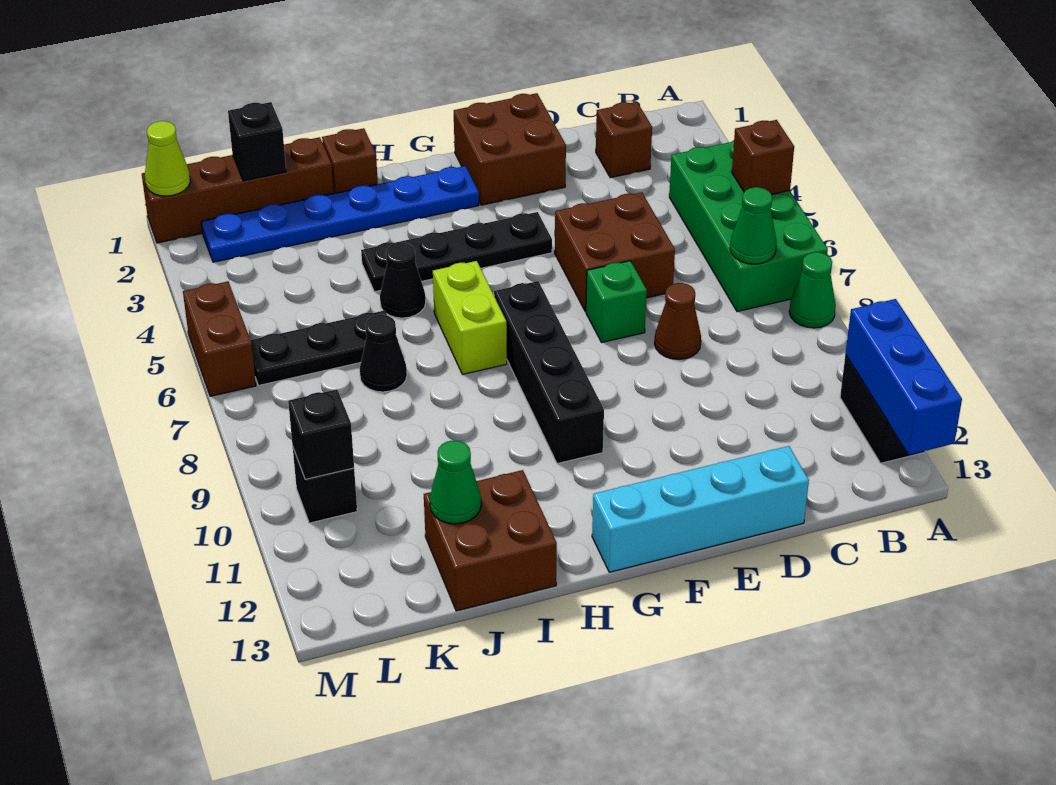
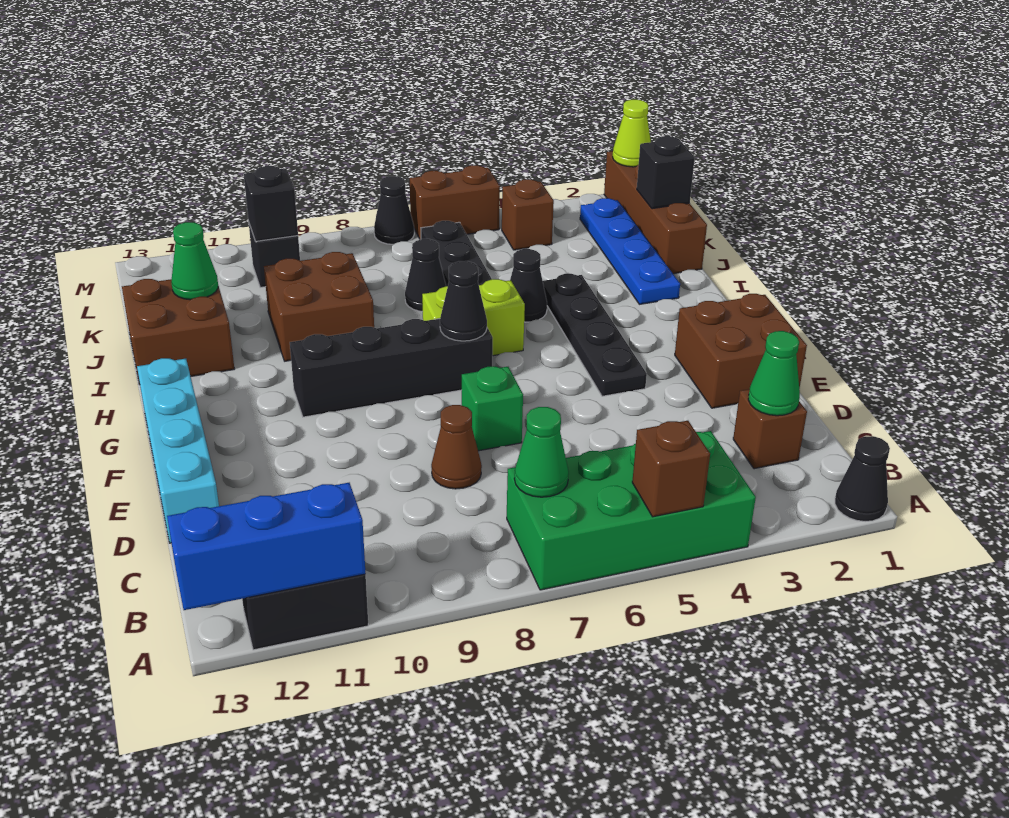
none -> black 1x1 cone [835,436,890,522]
green 1x1 cone [789,252,836,328] -> green 1x1 cone moved to [748,331,800,416]
brown 2x2 brick [555,192,675,312] -> brown 2x2 brick moved to [264,252,374,361]
blue 1x6 plate [201,166,479,262] -> blue 1x4 plate [580,198,680,304]
none -> black 1x1 cone [440,261,487,341]
brown 1x1 brick [322,128,378,193] -> brown 1x1 brick moved to [502,179,554,250]
none -> black 1x1 cone [374,176,414,244]

